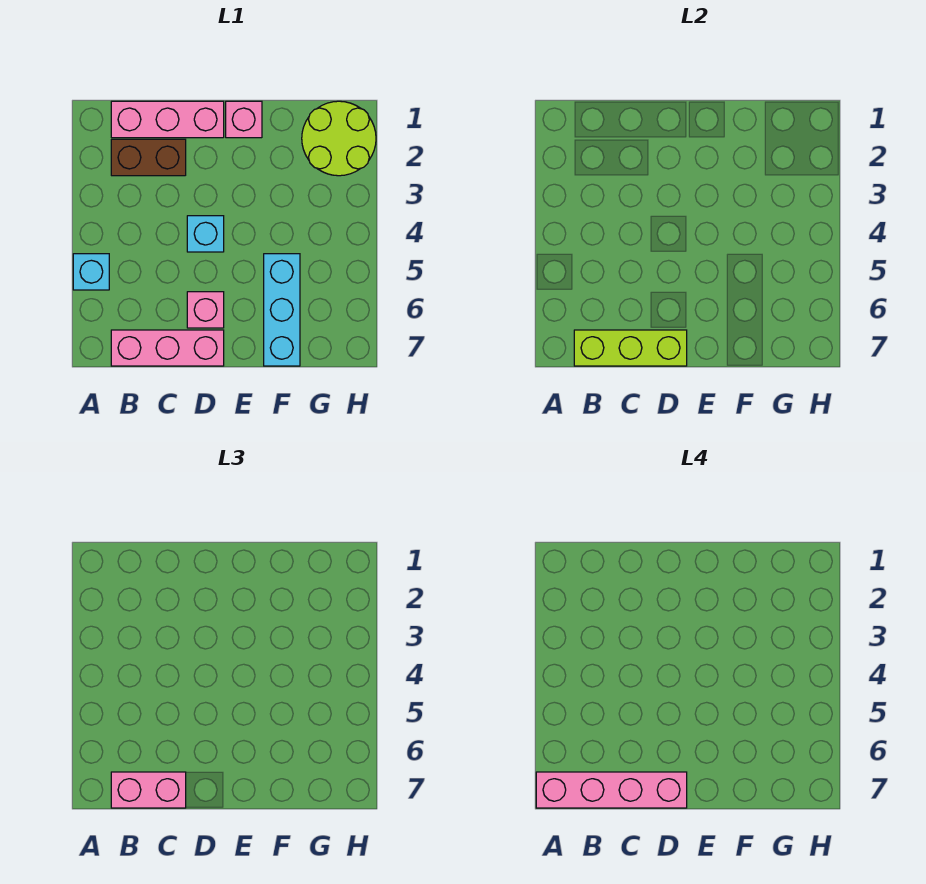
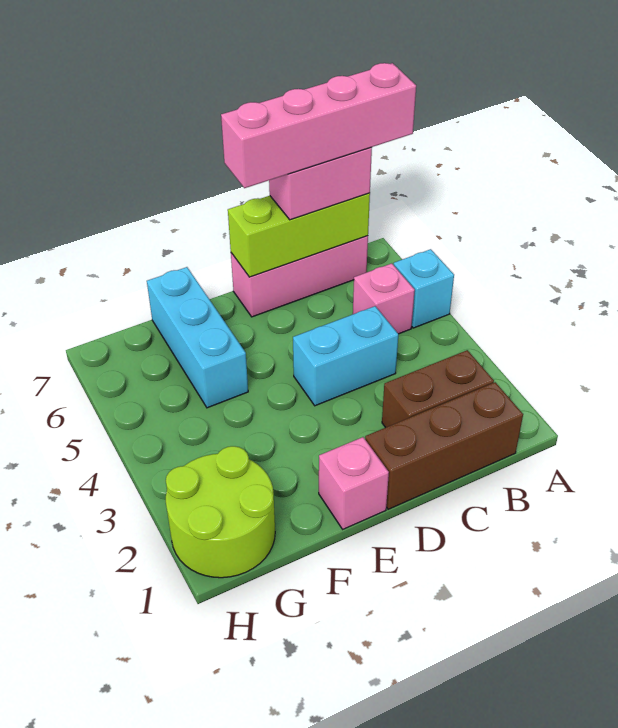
pink 1x3 brick [111,101,224,138] -> brown 1x3 brick [365,382,523,509]
cyan 1x1 brick [187,216,224,252] -> cyan 1x2 brick [293,306,398,406]
pink 1x1 brick [187,292,224,328] -> pink 1x1 brick moved to [353,263,415,334]

